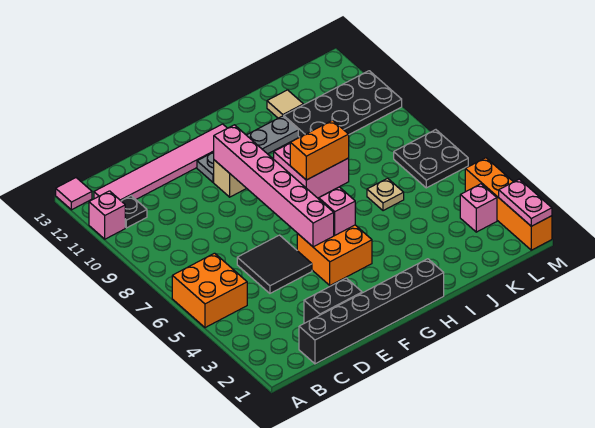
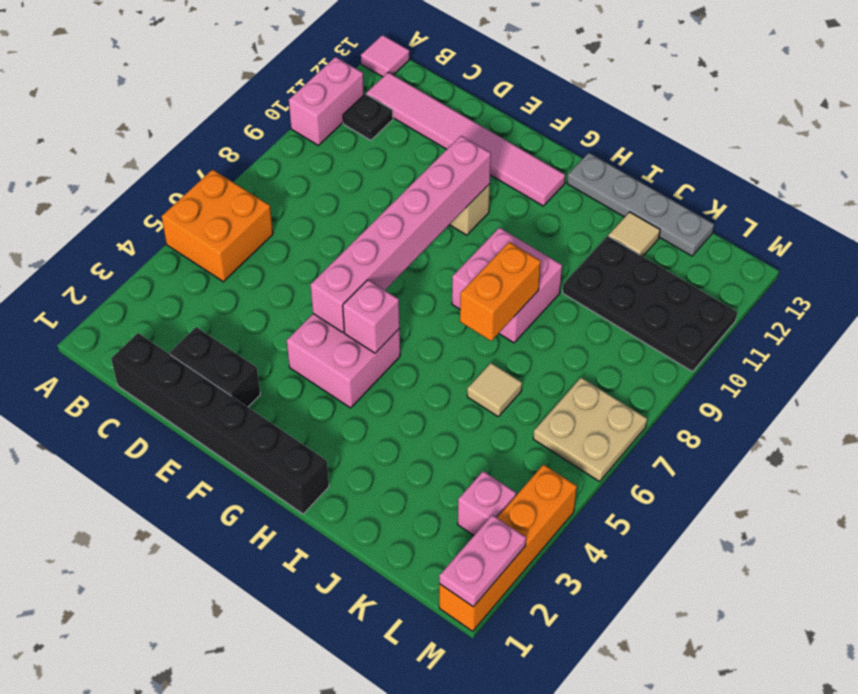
pink 1x1 brick [89,191,125,239] -> pink 1x2 brick [289,57,364,145]
black 2x2 tile [237,235,312,293] -> none
orange 2x2 brick [297,225,372,285] -> pink 2x2 brick [287,314,400,408]
grey 1x4 plate [197,116,298,182] -> grey 1x4 plate moved to [567,153,714,256]
orange 1x2 brick [290,120,349,180] -> orange 1x2 brick turned to [460,242,541,341]
tan 1x1 plate [367,178,404,211] -> tan 1x1 tile [467,363,522,416]
black 2x2 plate [394,130,468,188] -> tan 2x2 plate [533,378,647,482]

